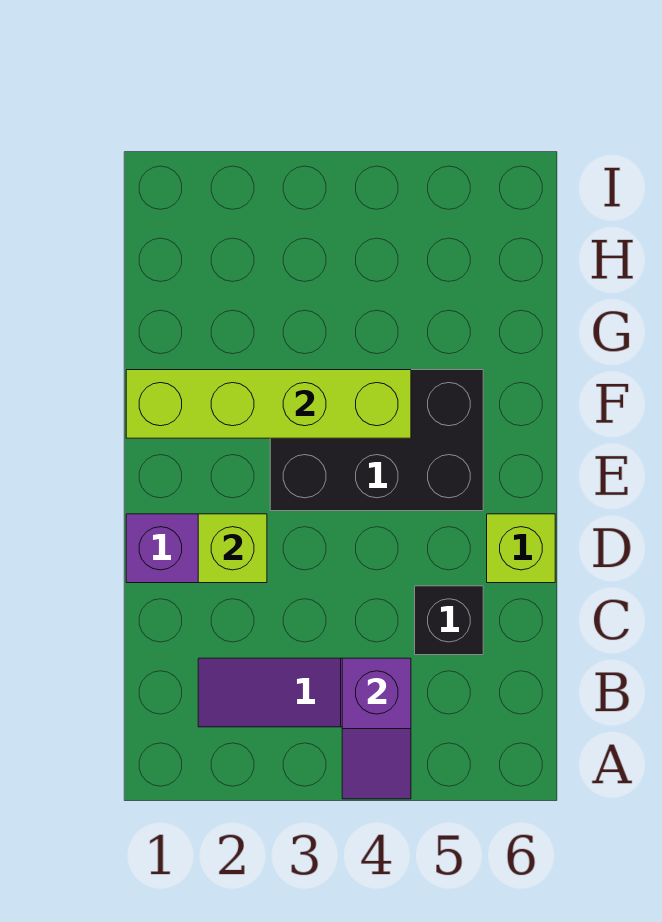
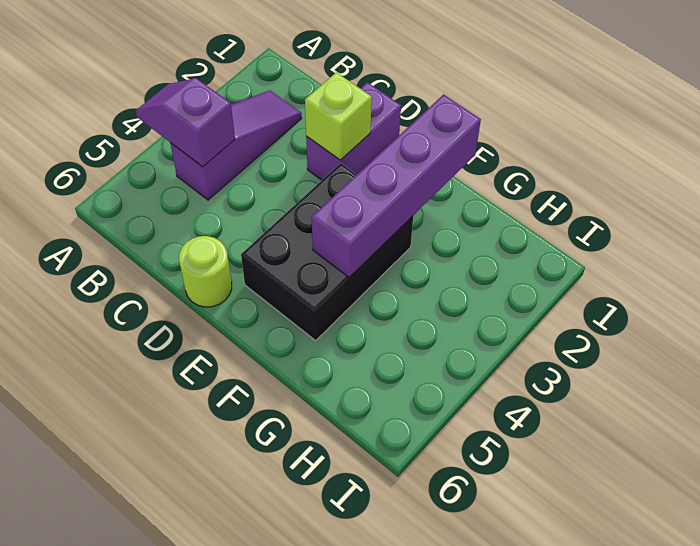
black 1x1 brick [415,586,483,655] -> none
lime 1x1 brick [487,514,555,583] -> lime 1x1 round brick [179,236,232,307]
lime 1x4 brick [126,370,411,438] -> purple 1x4 brick [312,94,481,277]

